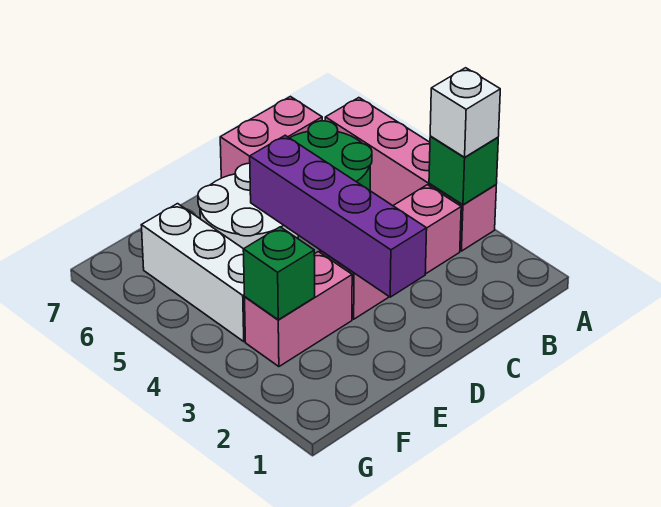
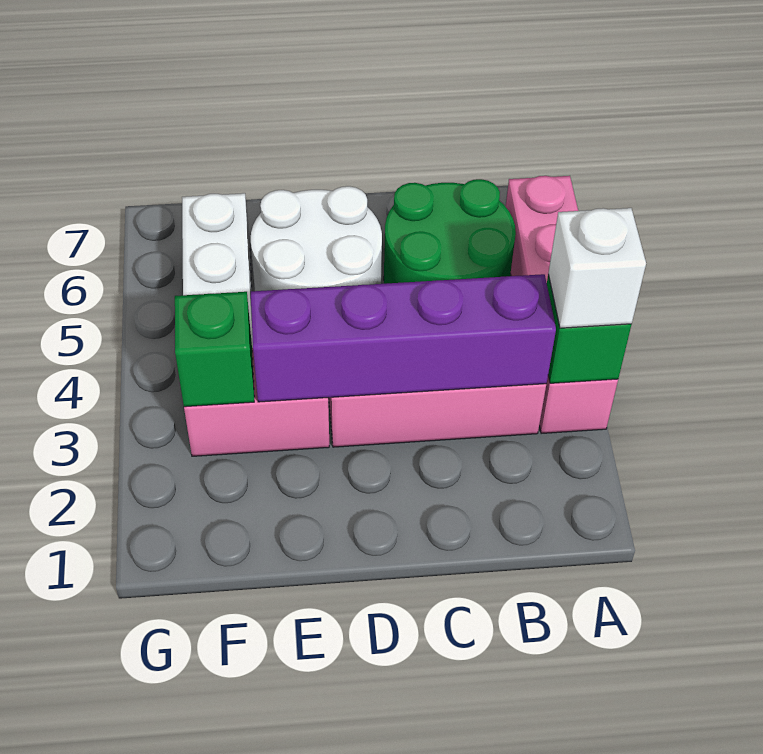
pink 1x2 brick [220,97,322,178] -> none
purple 1x4 brick [250,135,427,297] -> purple 1x4 brick turned to [251,274,556,402]

